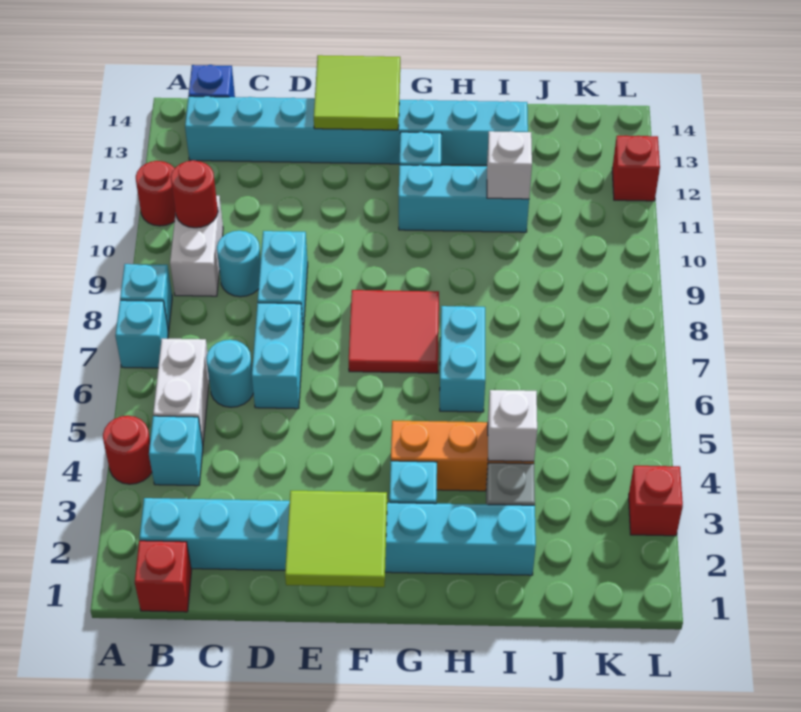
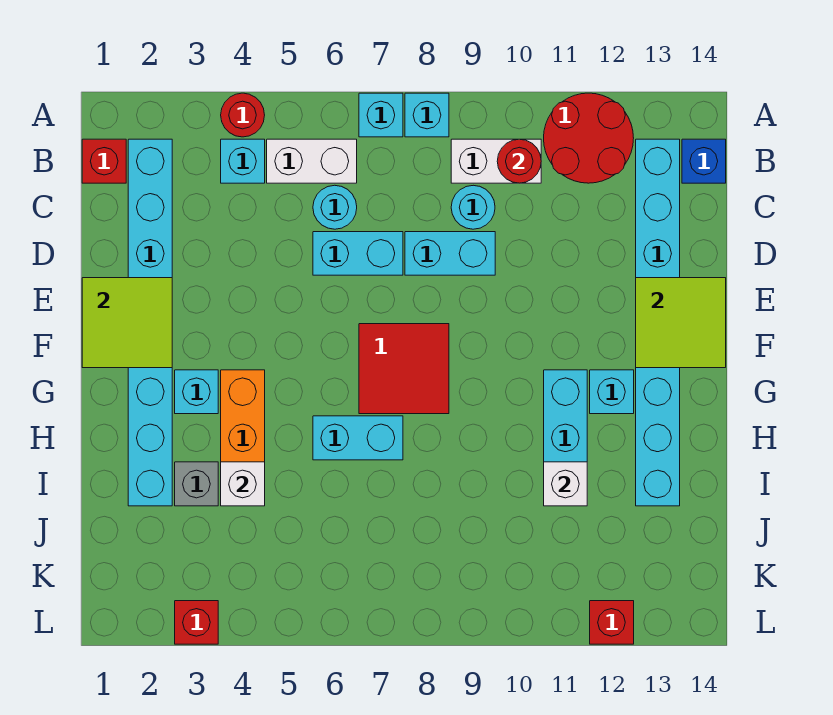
red 1x1 round brick [136,161,176,226] -> red 2x2 round brick [544,93,634,183]

